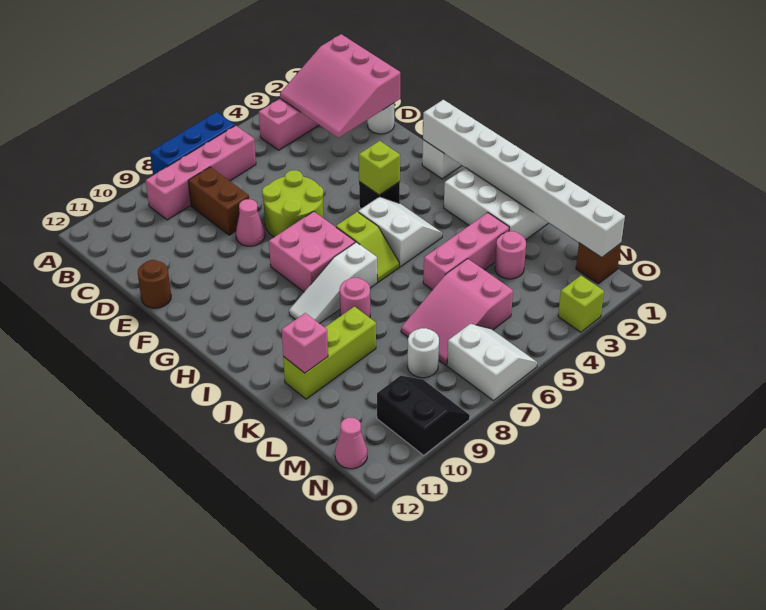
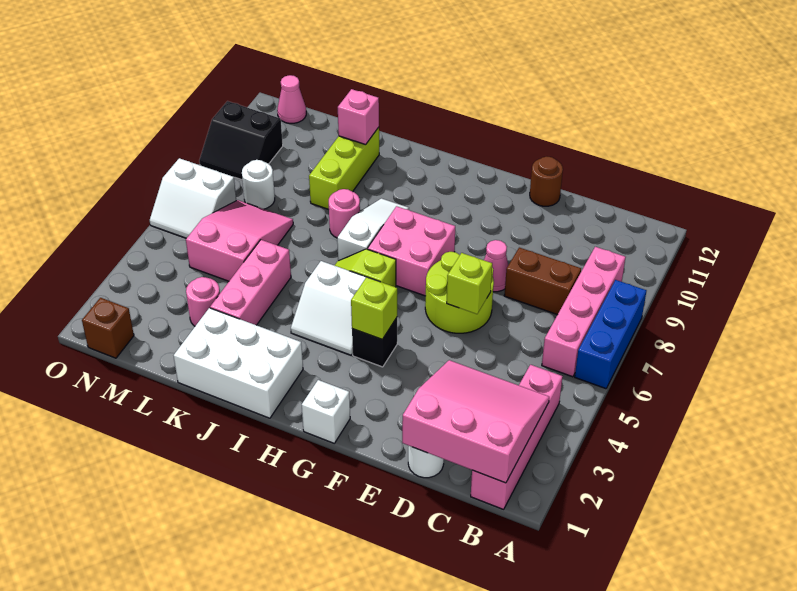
white 1x8 brick [423,100,625,257] -> none
lime 1x1 brick [558,276,604,332] -> lime 1x1 brick moved to [447,253,492,314]

